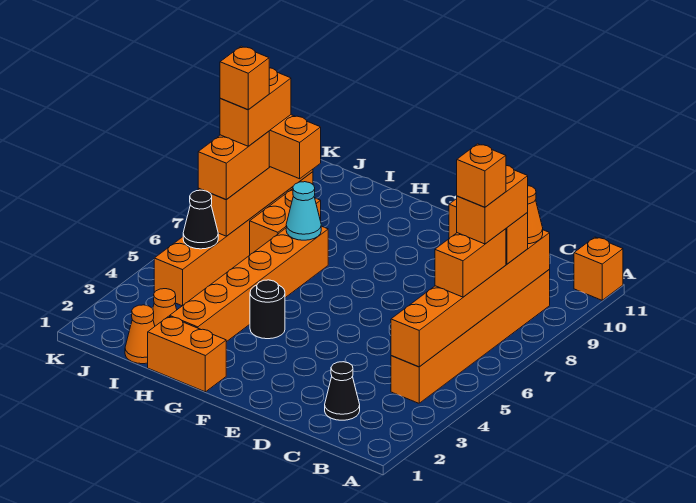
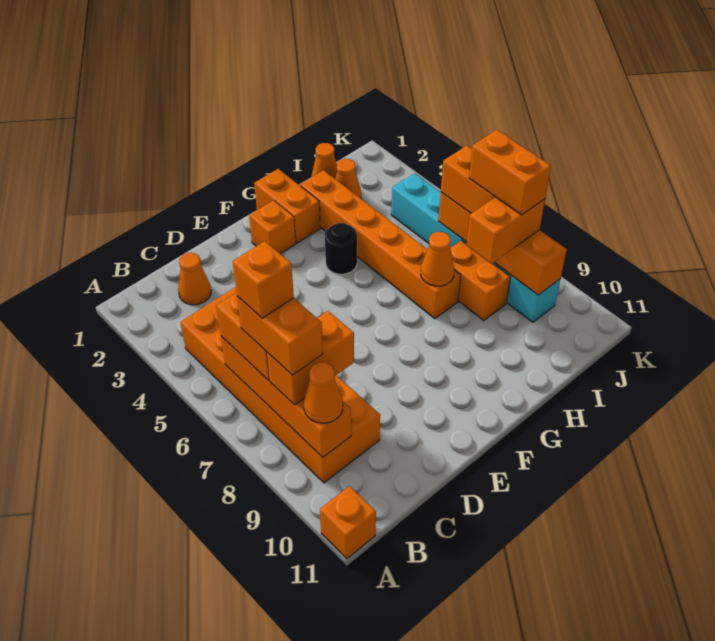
orange 1x6 brick [391,270,550,403] -> orange 2x6 brick [181,287,380,483]
orange 1x6 brick [391,230,550,367] -> orange 1x4 brick [221,336,351,457]
black 1x1 cone [325,362,360,420] -> orange 1x1 cone [178,253,211,305]
orange 1x2 brick [148,316,226,392] -> orange 1x2 brick turned to [254,169,320,243]
cyan 1x1 cone [286,182,321,240] -> orange 1x1 cone [421,232,454,286]
orange 1x6 brick [154,172,313,306] -> cyan 1x6 brick [391,173,560,322]
black 1x1 cone [183,190,218,249] -> none
orange 1x1 brick [220,46,269,110] -> orange 1x1 brick moved to [249,200,296,254]

